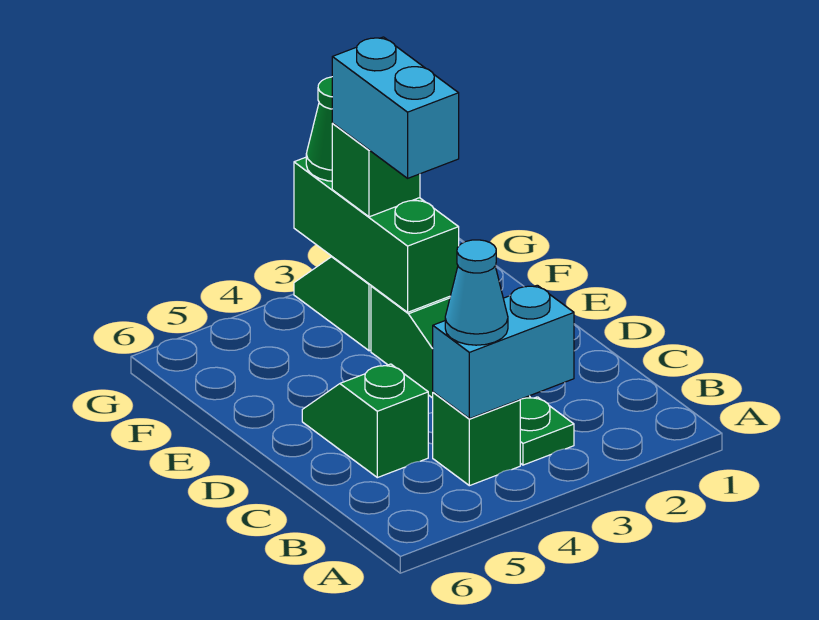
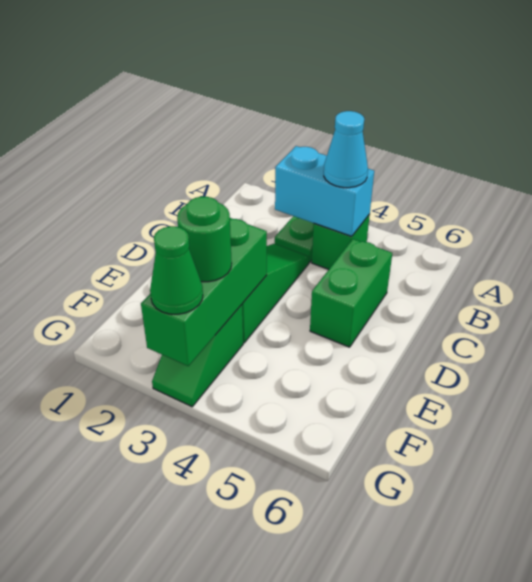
green 1x2 slope [302,364,428,478] -> green 1x2 brick [310,239,392,347]
cyan 1x2 brick [332,37,459,178] -> none
green 1x1 brick [332,124,420,217] -> green 1x1 round brick [177,197,232,282]

